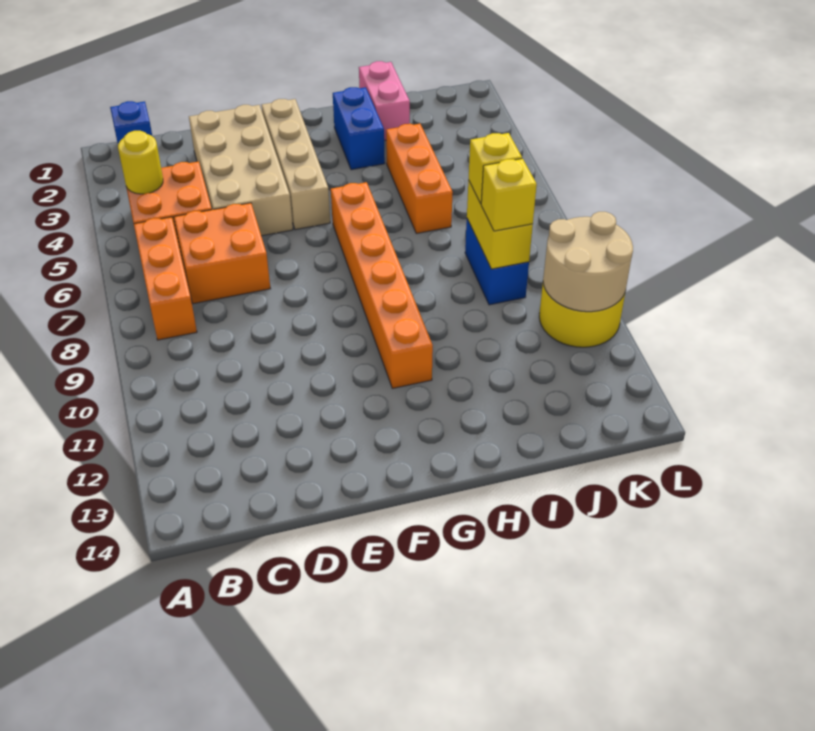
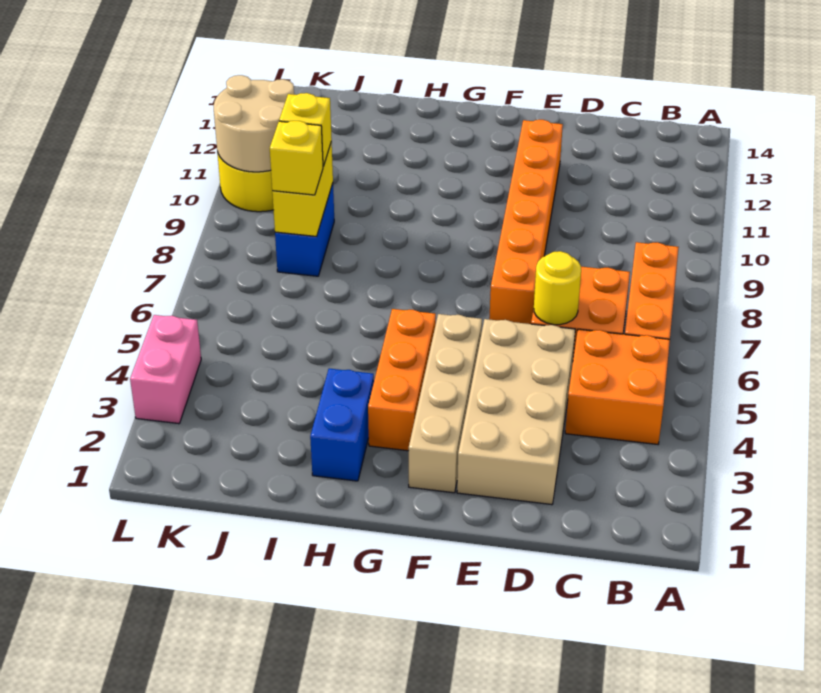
blue 1x1 brick [110,101,152,144] -> none
yellow 1x1 round brick [118,131,163,194] -> yellow 1x1 round brick moved to [534,251,581,325]
orange 1x6 brick [331,182,433,388] -> orange 1x6 brick moved to [489,120,563,324]
pink 1x2 brick [359,61,410,141] -> pink 1x2 brick moved to [130,315,201,424]
orange 1x3 brick [386,124,453,234] -> orange 1x3 brick moved to [368,309,436,451]

